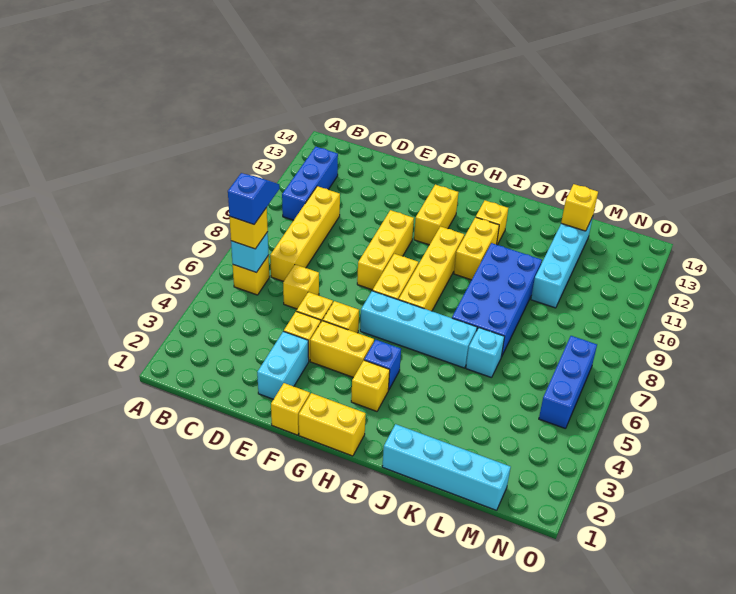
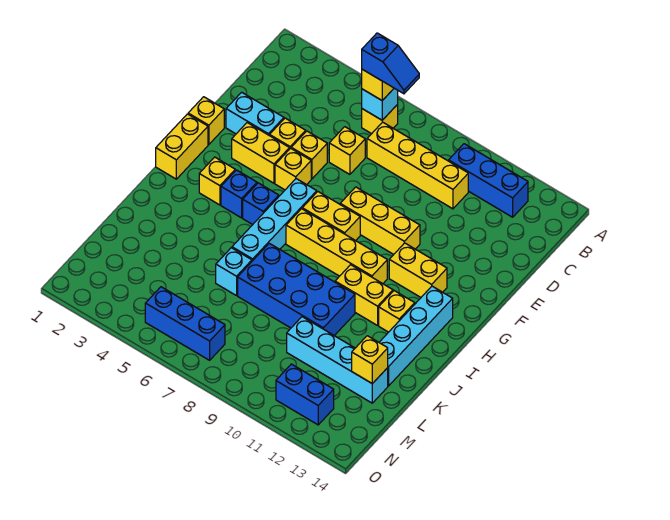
yellow 1x2 brick [310,321,374,378] -> yellow 1x2 brick turned to [232,123,289,183]
none -> blue 1x1 brick [243,183,279,225]
cyan 1x4 brick [382,424,511,510] -> cyan 1x4 brick moved to [379,286,453,386]
none -> blue 1x2 brick [276,364,334,425]

